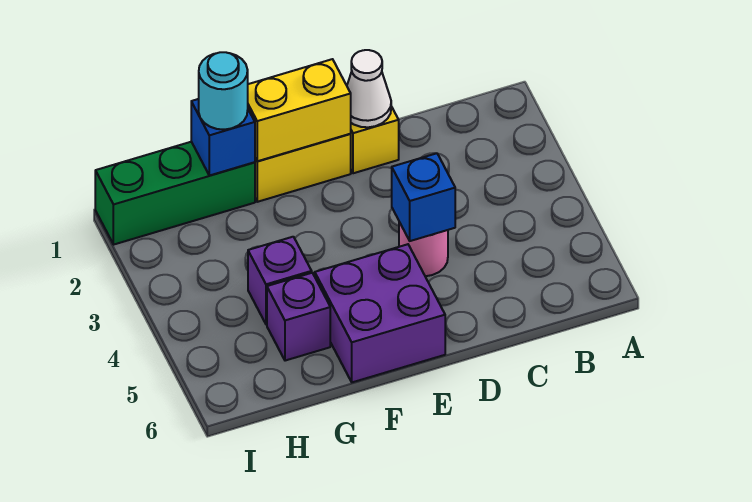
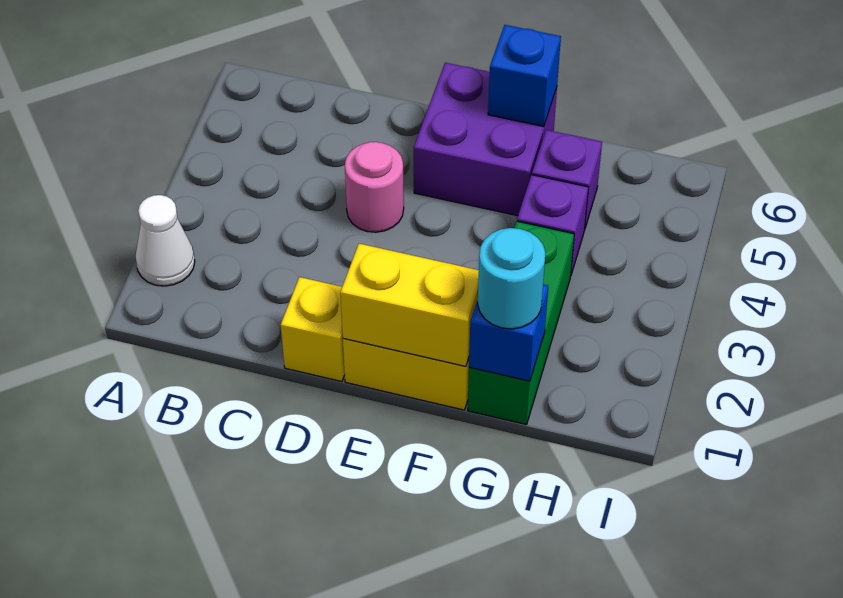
white 1x1 cone [347,50,391,127] -> white 1x1 cone moved to [136,195,195,286]
blue 1x1 brick [392,153,455,241] -> blue 1x1 brick moved to [488,25,561,127]
green 1x3 brick [95,142,255,245] -> green 1x3 brick turned to [468,221,574,425]

